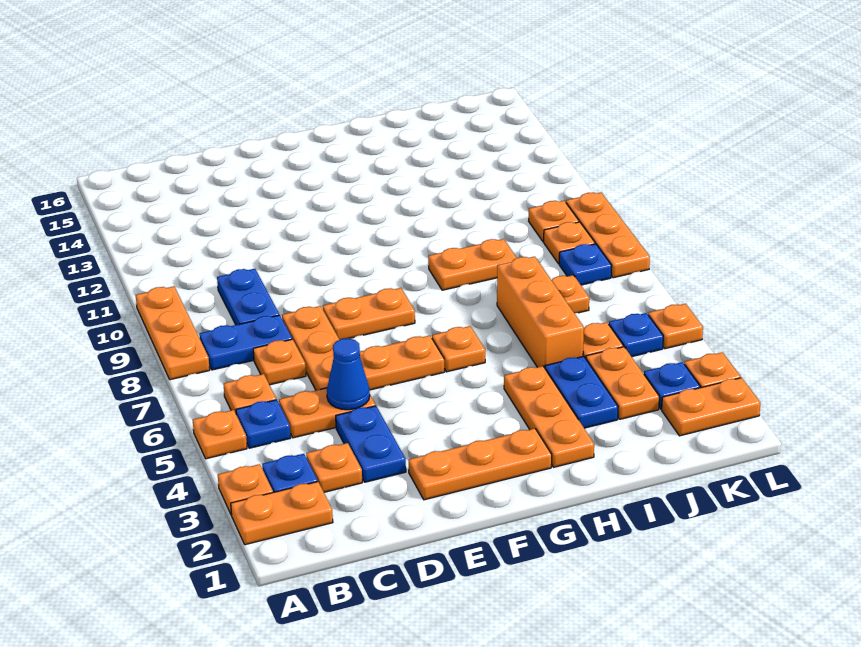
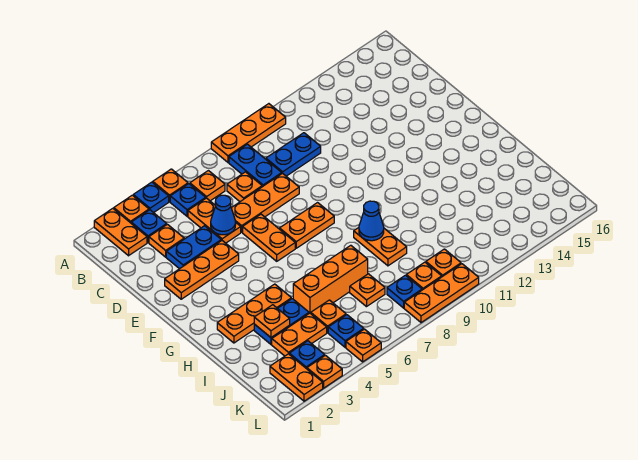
none -> blue 1x1 plate [133,182,169,213]
orange 1x3 plate [408,428,552,500] -> orange 1x3 plate turned to [165,241,239,299]
orange 1x2 plate [323,288,415,340] -> orange 1x2 plate turned to [280,203,334,248]
orange 1x1 plate [432,326,485,372] -> orange 1x1 plate moved to [254,305,290,337]
none -> blue 1x1 cone [359,201,384,241]

